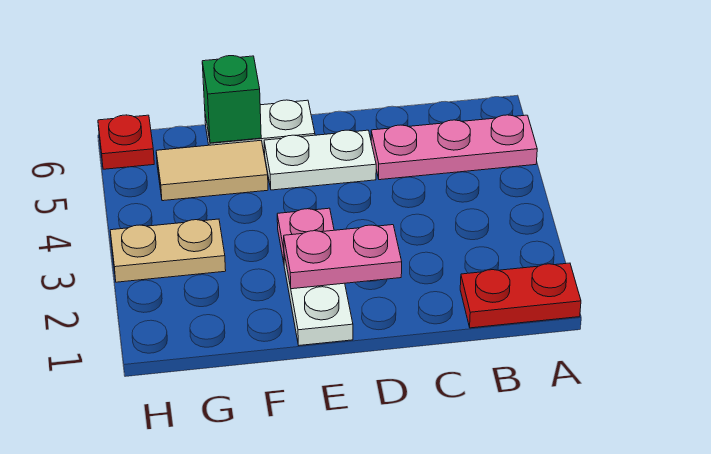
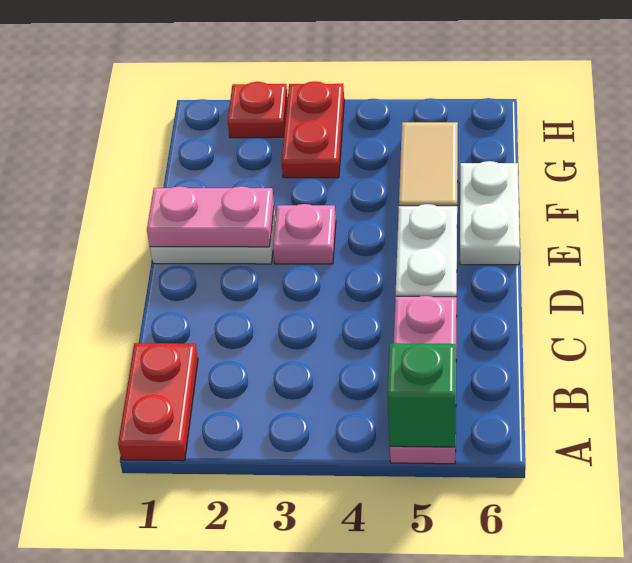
pink 1x2 plate [284,225,402,289] -> pink 1x2 plate turned to [147,186,274,247]
green 1x1 brick [202,56,261,143] -> green 1x1 brick moved to [388,343,456,447]
tan 1x2 plate [110,219,226,282] -> red 1x2 plate [281,81,344,178]
red 1x1 plate [98,115,154,169] -> red 1x1 plate moved to [228,82,288,138]

